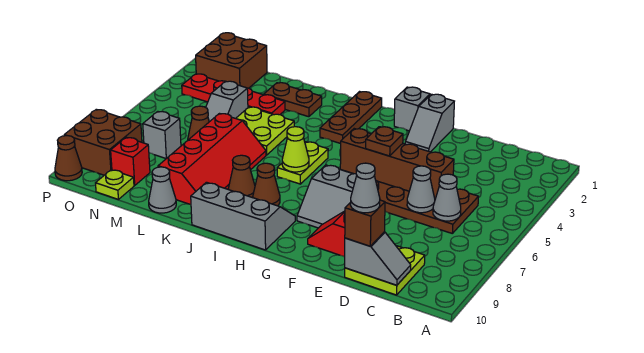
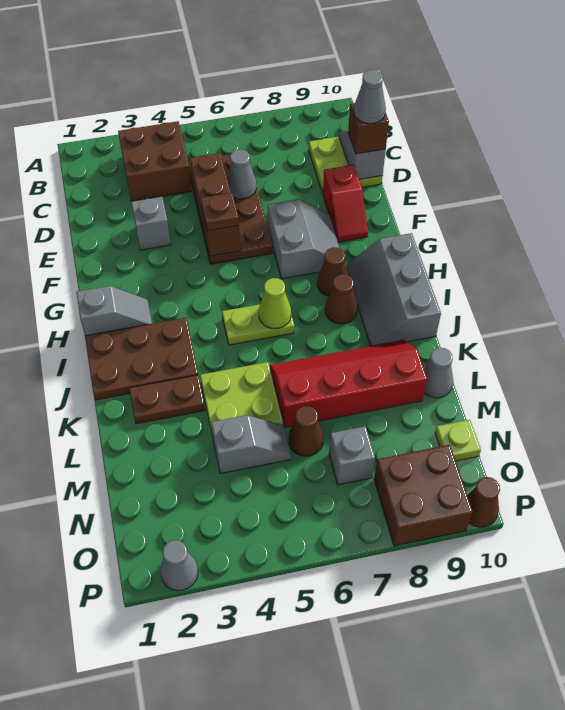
grey 1x1 cone [433,174,461,221] -> grey 1x1 cone moved to [160,540,198,591]
brown 1x4 brick [340,129,454,199] -> brown 1x3 brick [190,153,240,256]
grey 1x2 slope [405,94,454,152] -> grey 1x2 slope moved to [76,286,152,336]
grey 1x1 brick [394,87,430,131] -> grey 1x1 brick moved to [131,196,171,250]
brown 1x3 plate [320,92,382,144] -> brown 2x3 plate [85,318,198,400]
brown 1x1 cone [228,155,255,198] -> brown 1x1 cone moved to [317,247,348,296]
brown 1x2 plate [264,83,322,117] -> brown 1x2 plate turned to [129,375,205,424]
red 1x4 plate [182,74,285,115] -> none
brown 2x2 brick [196,33,267,88] -> brown 2x2 brick moved to [118,121,192,201]
red 1x1 brick [111,137,150,185] -> none

